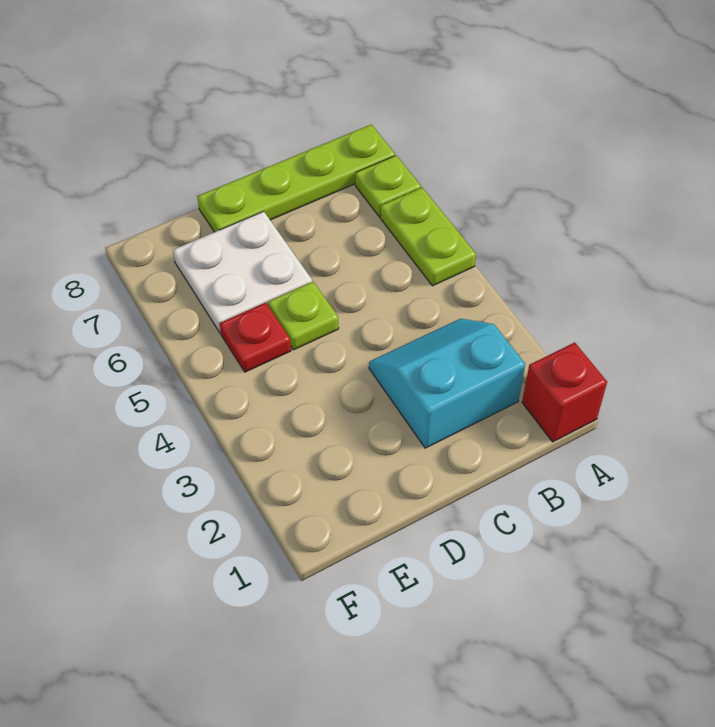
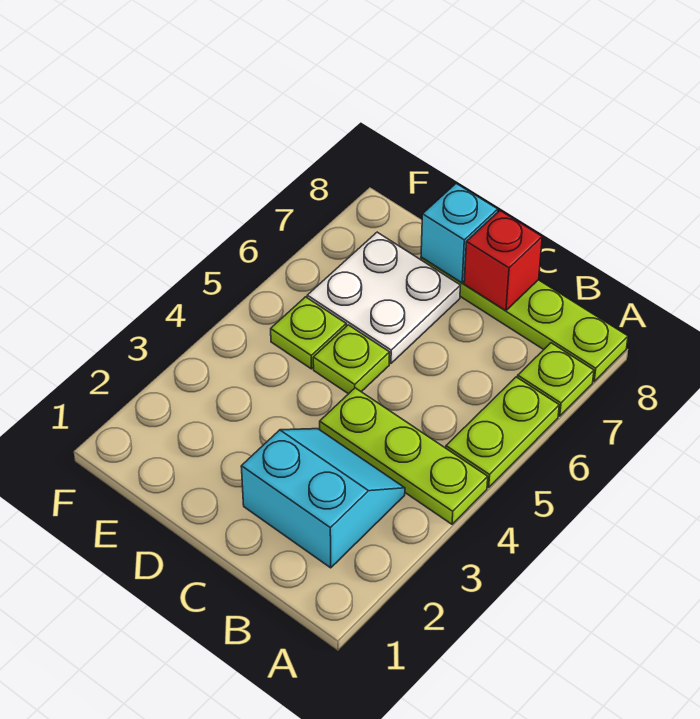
red 1x1 brick [522,342,607,442] -> red 1x1 brick moved to [464,211,542,311]
none -> lime 1x3 plate [320,388,488,524]
none -> cyan 1x1 brick [421,183,498,283]
red 1x1 plate [220,303,291,372] -> lime 1x1 plate [271,297,346,369]

